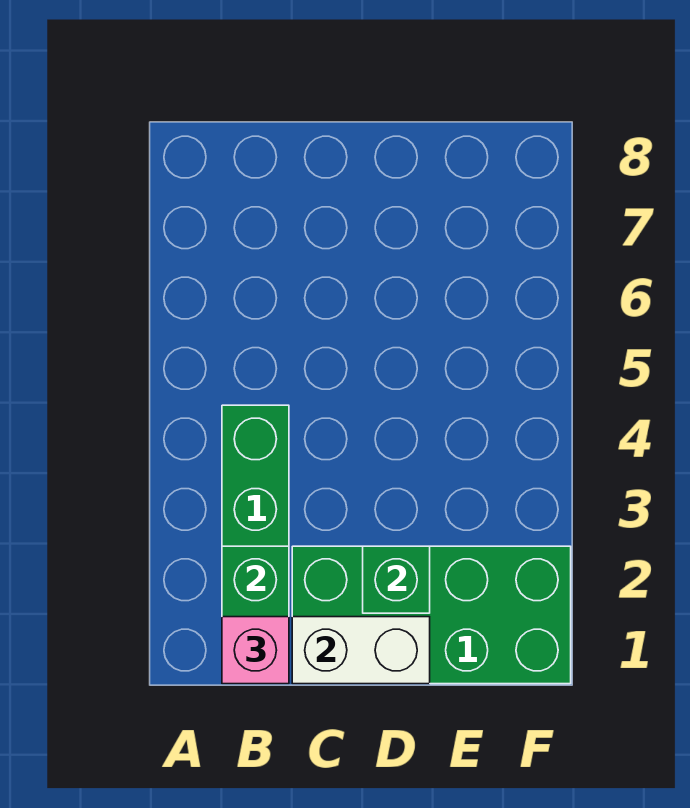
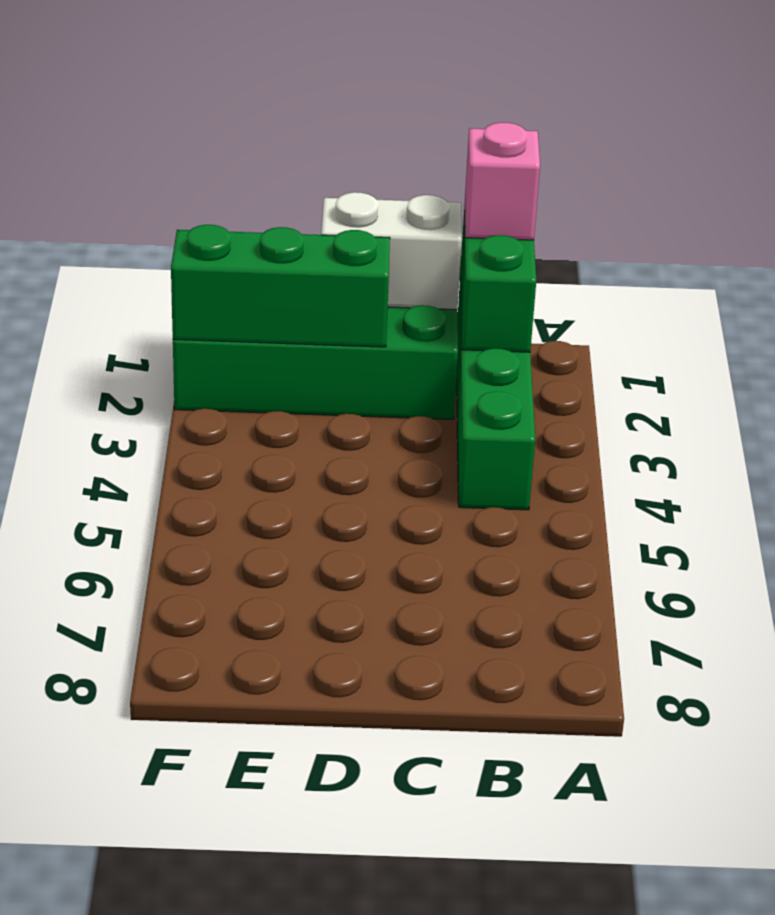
green 1x1 brick [363,546,430,613] -> green 1x3 brick [171,225,390,347]

